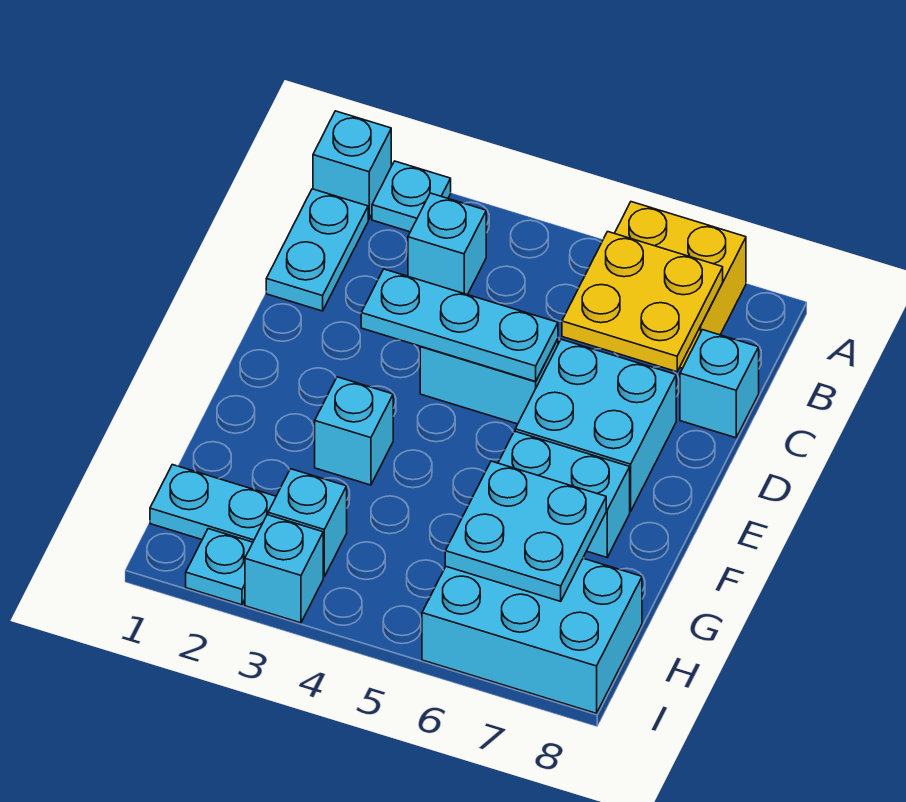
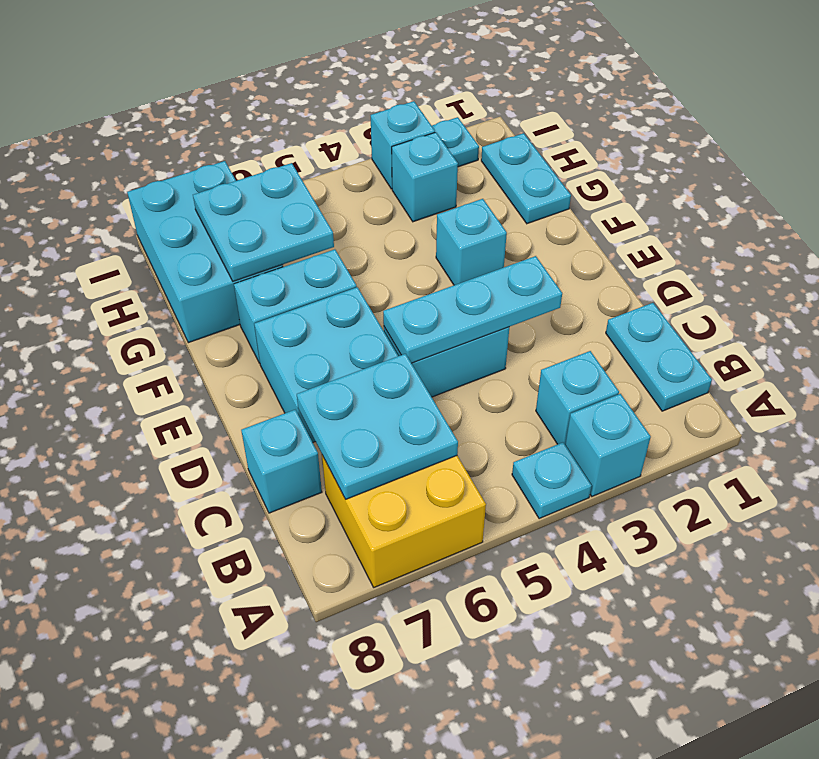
cyan 1x1 brick [313,111,391,219] -> cyan 1x1 brick moved to [565,394,651,496]
cyan 1x1 plate [372,161,451,232] -> cyan 1x1 plate moved to [512,442,592,519]
yellow 2x2 plate [562,232,723,372] -> cyan 2x2 plate [297,354,458,499]
cyan 1x2 plate [150,465,276,542] -> cyan 1x2 plate turned to [481,133,571,224]
cyan 2x3 brick [422,558,642,713] -> cyan 2x3 brick turned to [127,161,283,343]

